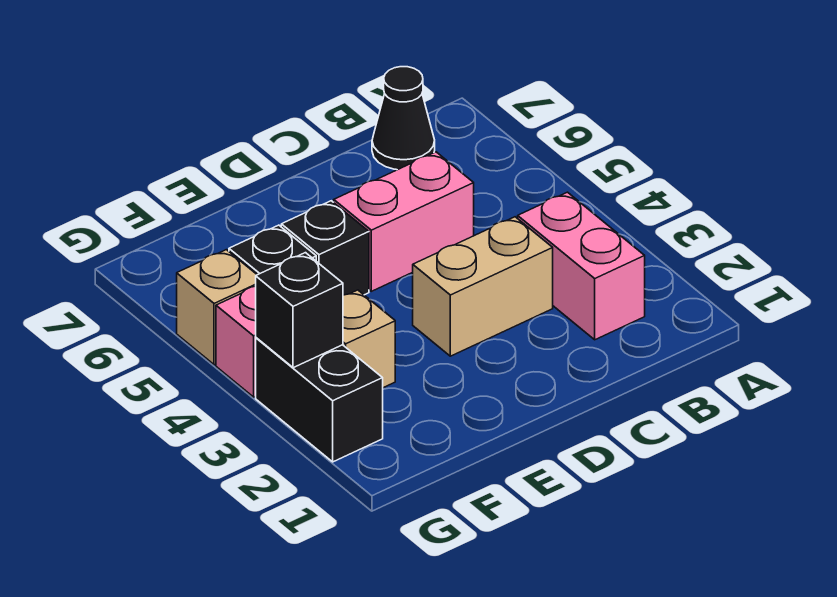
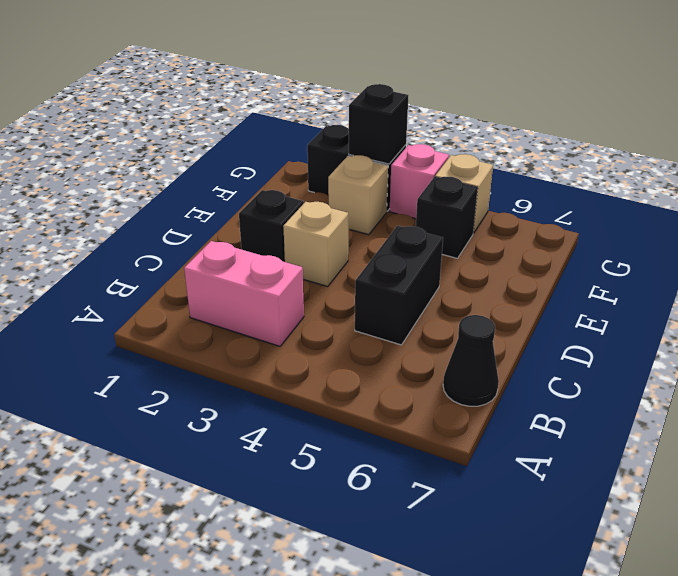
tan 1x2 brick [413,217,553,356] -> tan 1x1 brick [283,202,348,287]
pink 1x2 brick [334,152,474,291] -> black 1x2 brick [355,226,443,345]
black 1x1 brick [281,201,369,295] -> black 1x1 brick moved to [239,190,304,262]

